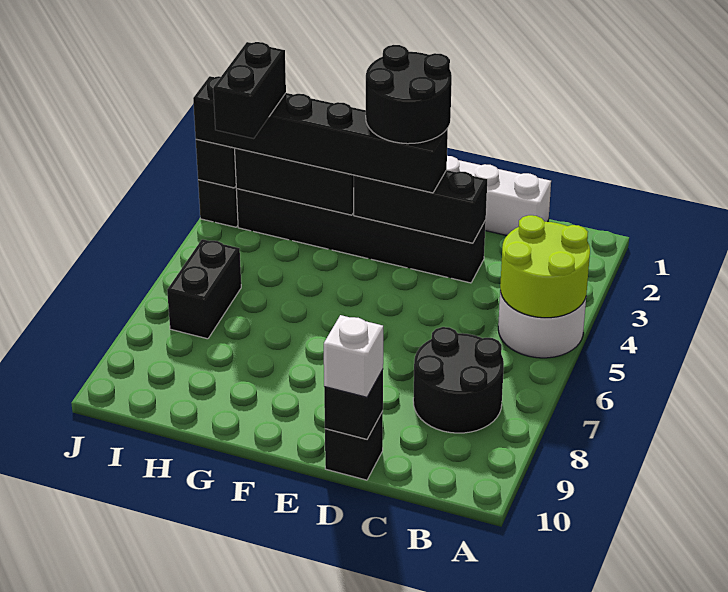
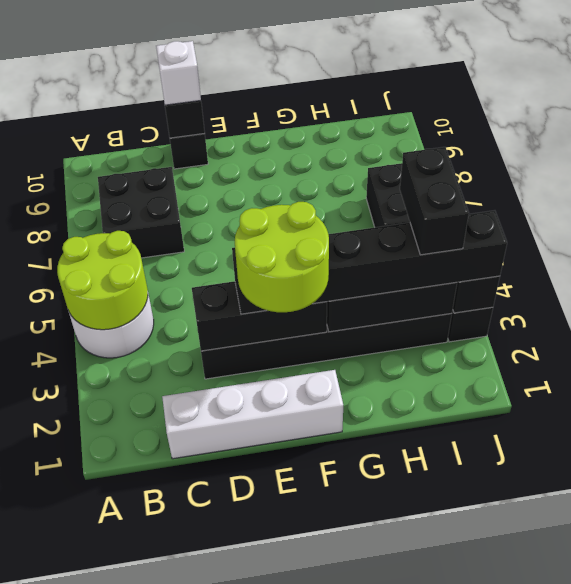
black 2x2 round brick [413,327,504,433] -> black 2x2 brick [98,167,184,258]
black 2x2 round brick [366,45,452,144] -> lime 2x2 round brick [235,202,329,312]

